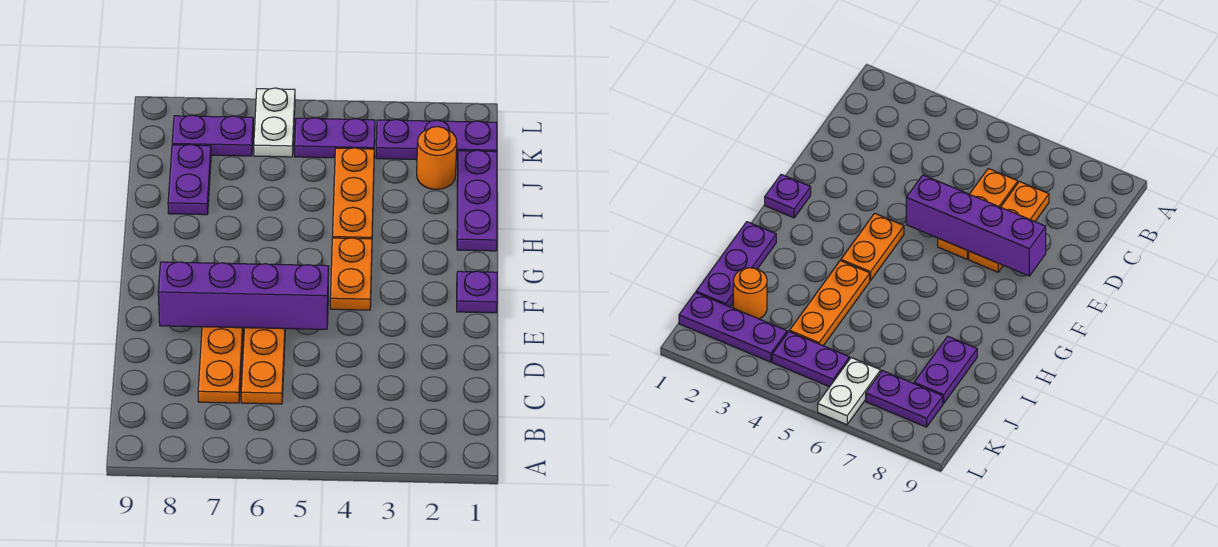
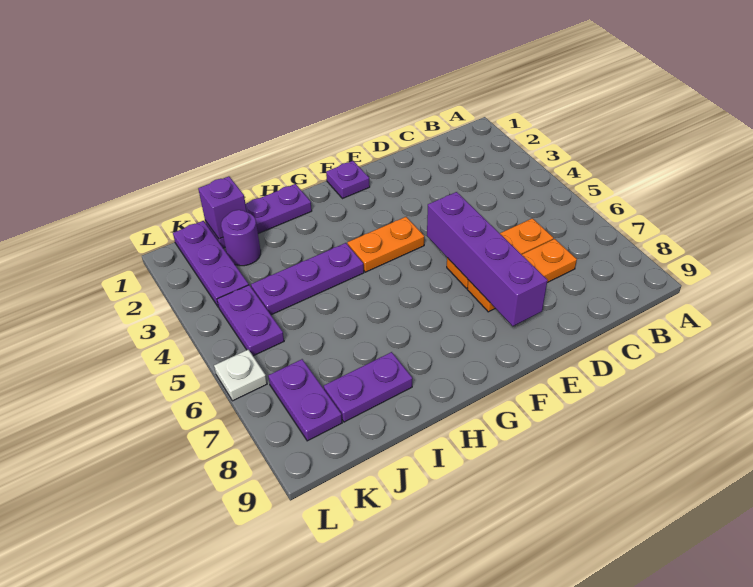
orange 1x3 plate [332,148,374,239] -> purple 1x3 plate [251,243,364,315]
none -> purple 1x1 brick [198,176,247,239]
orange 1x1 round brick [417,127,457,189] -> purple 1x1 round brick [221,210,261,266]
white 1x2 plate [254,88,295,157] -> white 1x1 plate [214,350,267,401]

